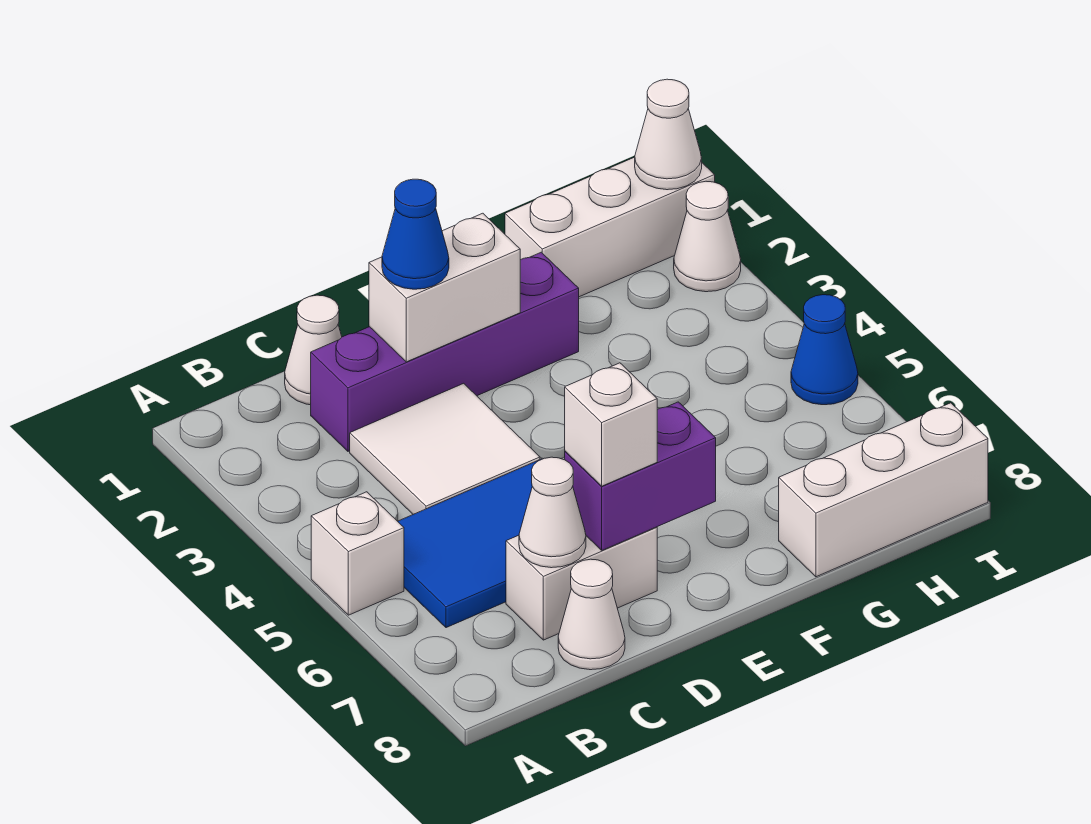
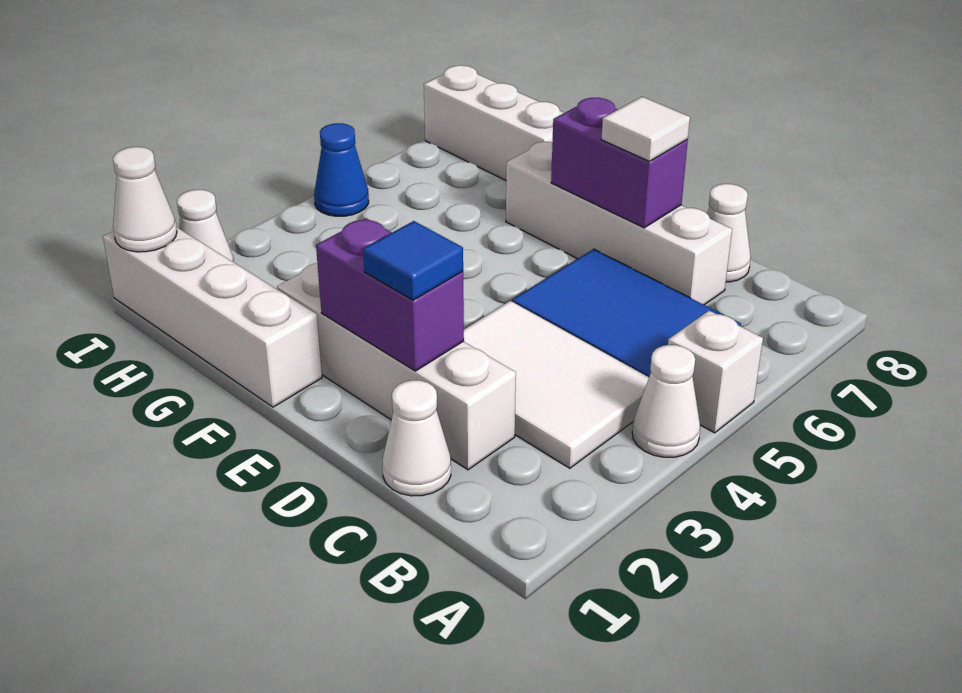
purple 1x4 brick [311,252,579,451] -> white 1x4 brick [277,263,516,470]
white 2x2 tile [350,383,540,514] -> white 2x3 tile [464,301,649,468]
white 1x2 brick [506,527,657,640] -> white 1x4 brick [506,142,732,305]
white 1x1 cone [519,457,586,568] -> white 1x1 cone moved to [632,345,700,457]
white 1x2 brick [369,213,520,362] -> purple 1x2 brick [316,218,464,371]
blue 1x1 cone [382,179,449,289] -> blue 1x1 tile [363,221,463,300]
white 1x1 brick [565,363,657,486] -> white 1x1 tile [601,97,690,161]
white 1x3 brick [505,157,715,297] -> white 1x4 brick [103,227,322,407]

